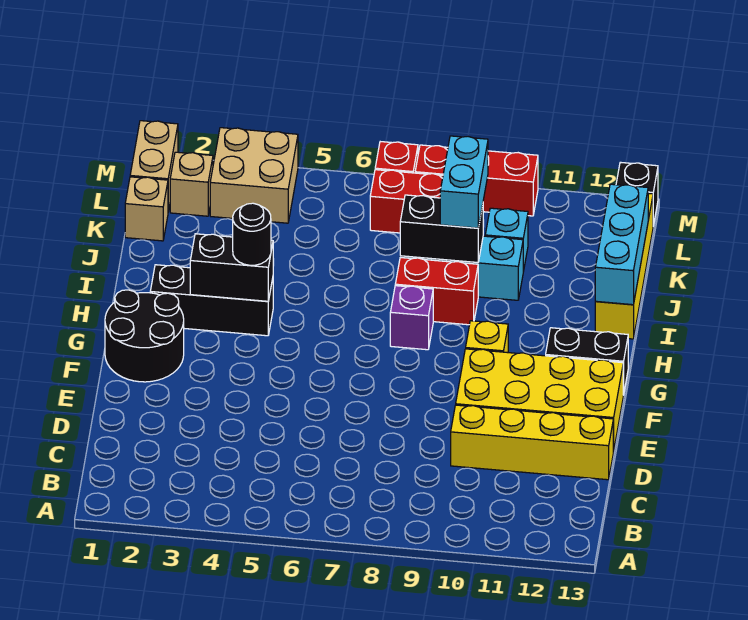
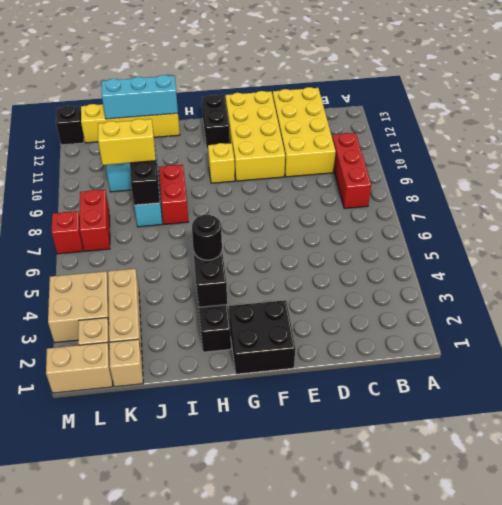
yellow 1x4 brick [451,405,613,480] -> yellow 2x4 brick [273,87,336,177]
black 2x2 round brick [105,290,184,382] -> black 2x2 brick [229,300,295,374]
purple 1x1 brick [390,286,433,350] -> none
cyan 1x2 brick [440,136,488,228] -> yellow 1x2 brick [98,119,156,165]
none -> tan 1x3 brick [108,269,142,355]
red 1x3 brick [415,145,538,216] -> red 1x3 brick moved to [332,133,371,209]

